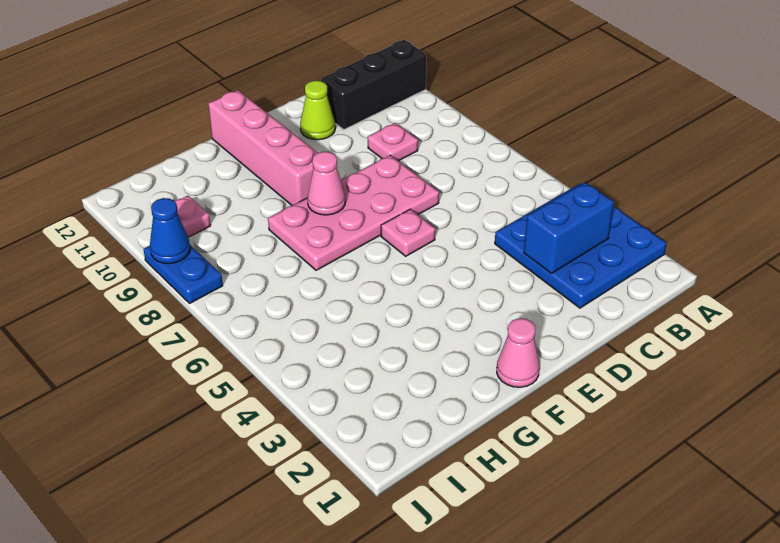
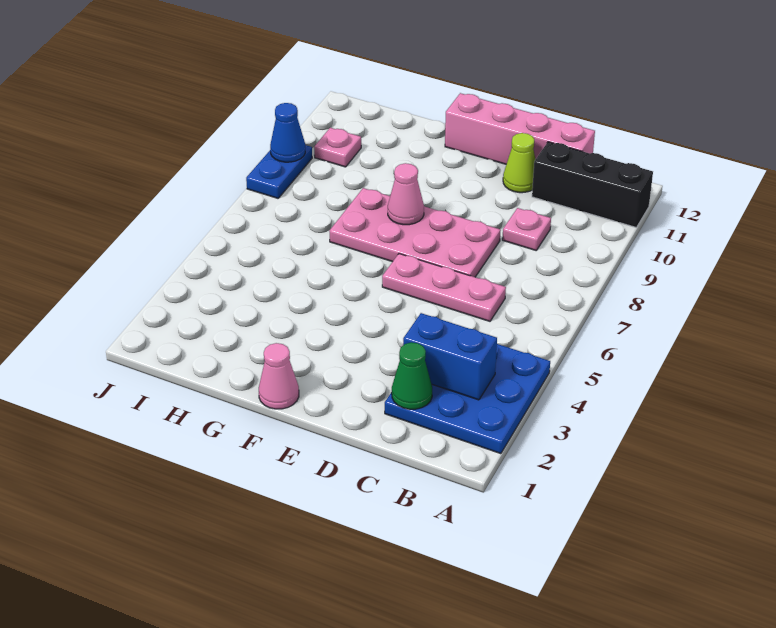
none -> green 1x1 cone [392,342,432,409]
pink 1x1 plate [381,209,435,256] -> pink 1x3 plate [382,254,506,321]
pink 1x4 brick [208,90,318,205] -> pink 1x4 brick turned to [445,93,595,164]

